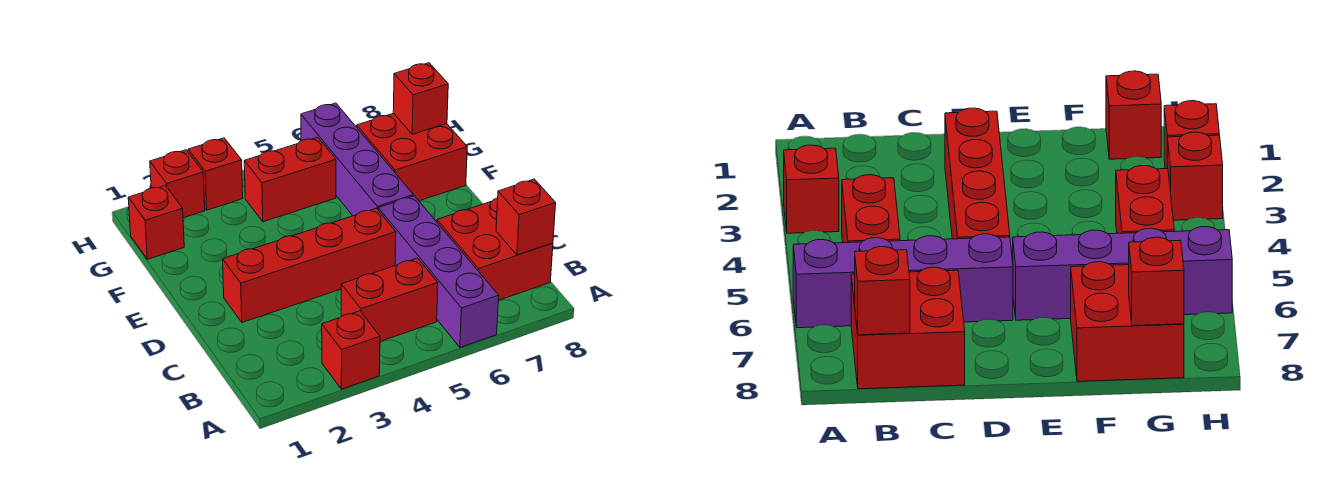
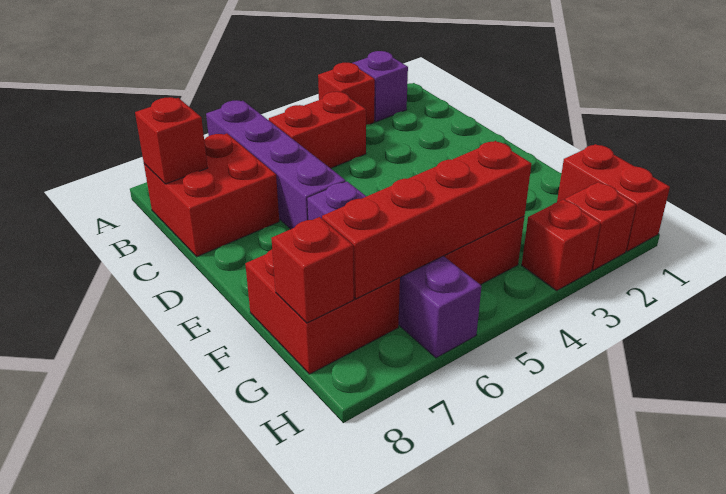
none -> purple 1x1 brick [353,51,408,122]
red 1x4 brick [223,208,396,322] -> red 1x4 brick moved to [322,141,532,299]
red 1x1 brick [128,185,184,259] -> red 1x2 brick [557,144,670,251]

